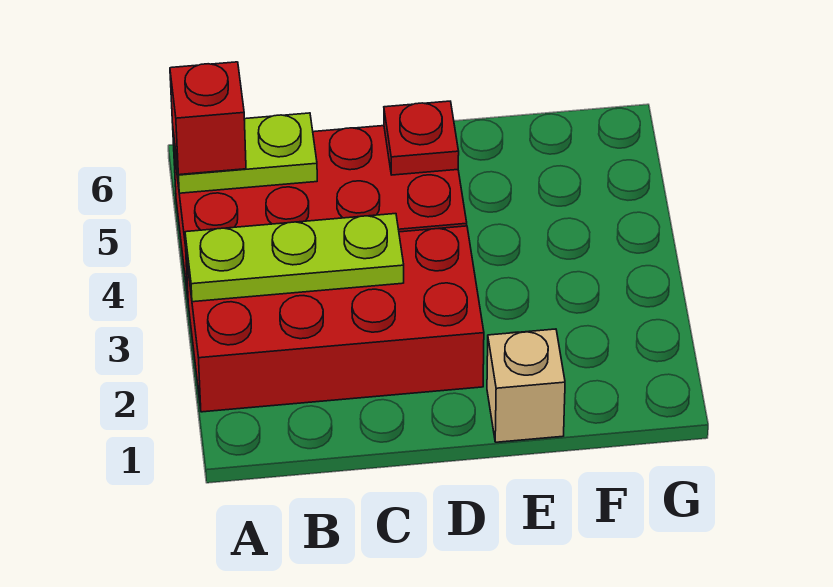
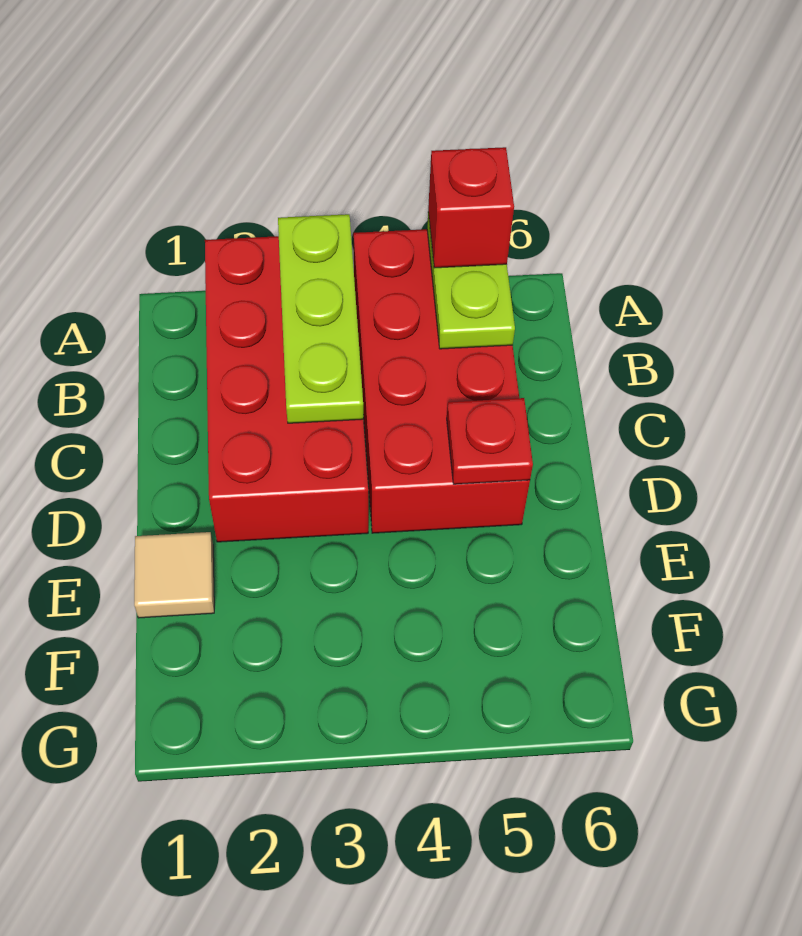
tan 1x1 brick [487,329,565,442] -> tan 1x1 tile [134,532,214,618]

